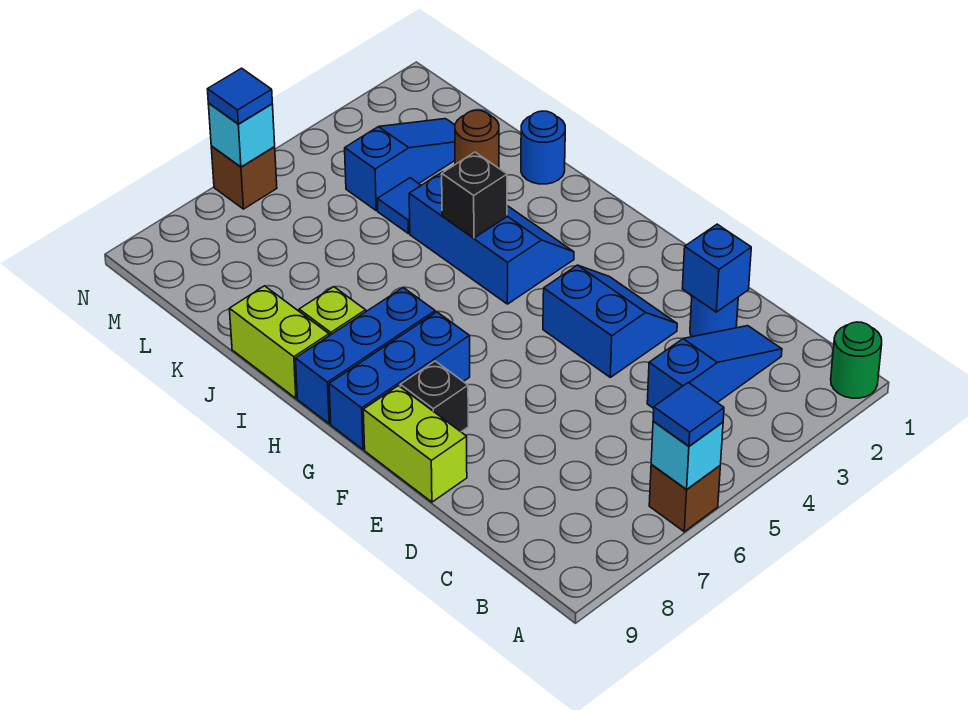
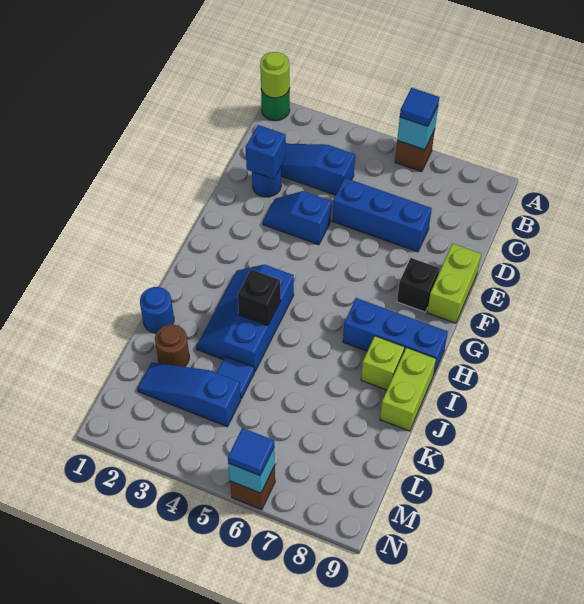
none -> lime 1x1 round brick [260,52,290,98]
blue 2x2 slope [543,265,677,377] -> blue 1x2 slope [263,191,331,245]
blue 1x3 brick [329,312,470,449] -> blue 1x3 brick moved to [332,178,432,252]

